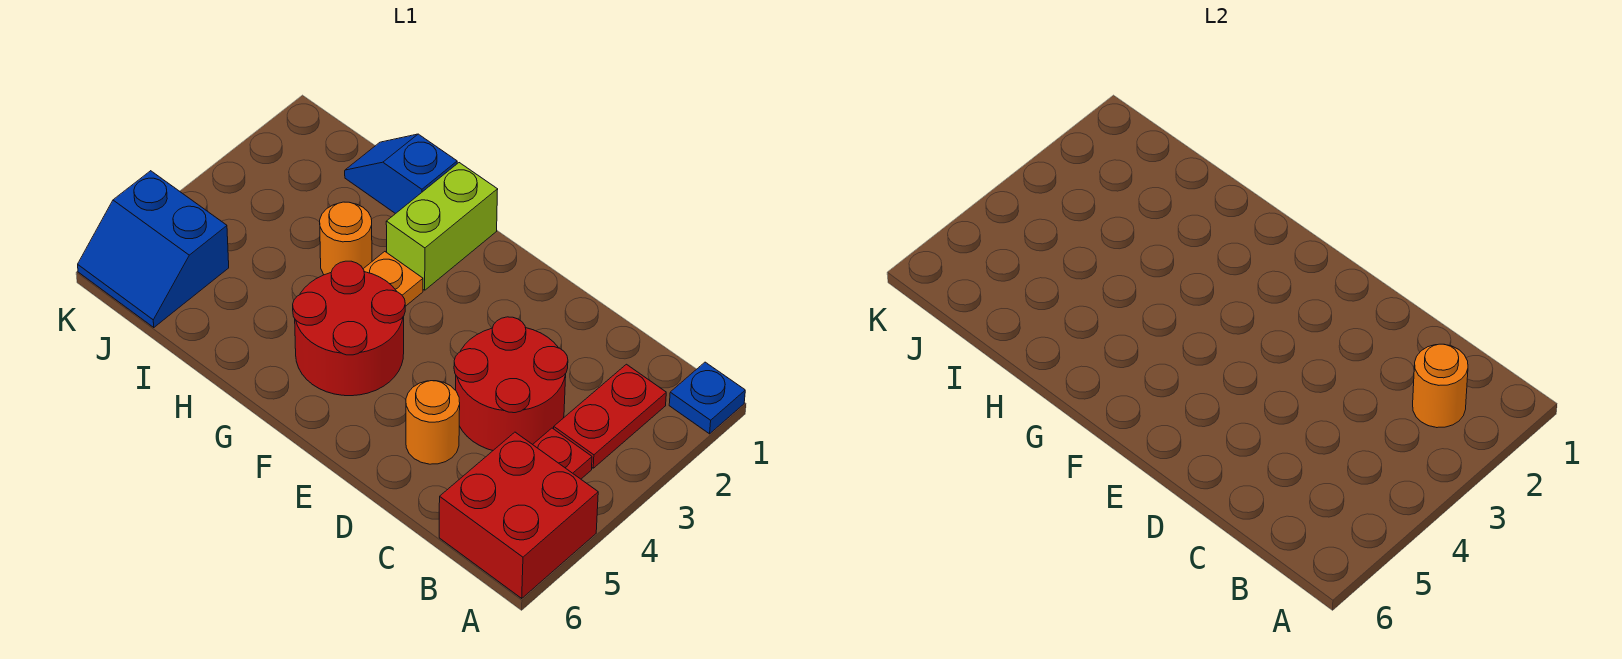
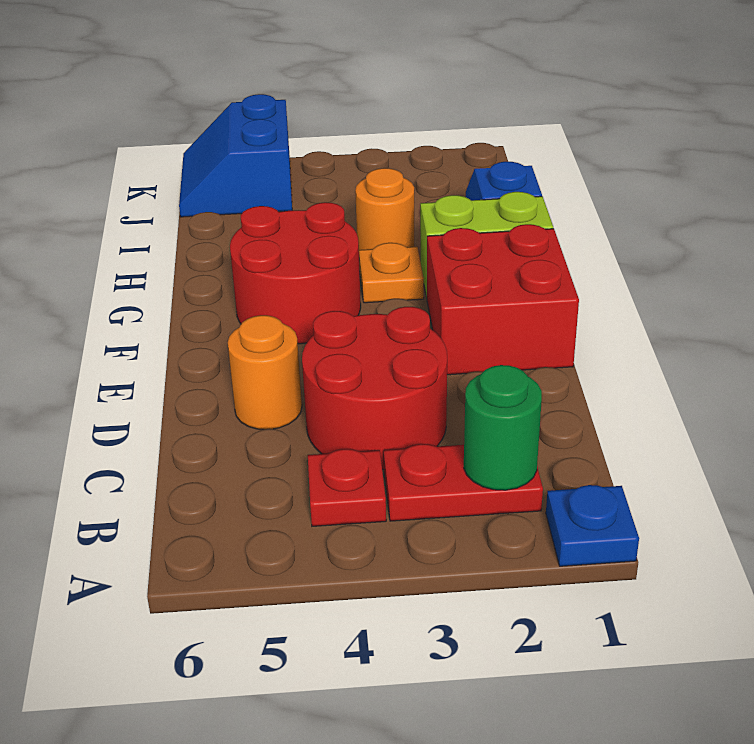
red 2x2 brick [439,432,598,598] -> red 2x2 brick moved to [427,224,579,375]
orange 1x1 round brick [1413,344,1468,428] -> green 1x1 round brick [464,365,542,490]

